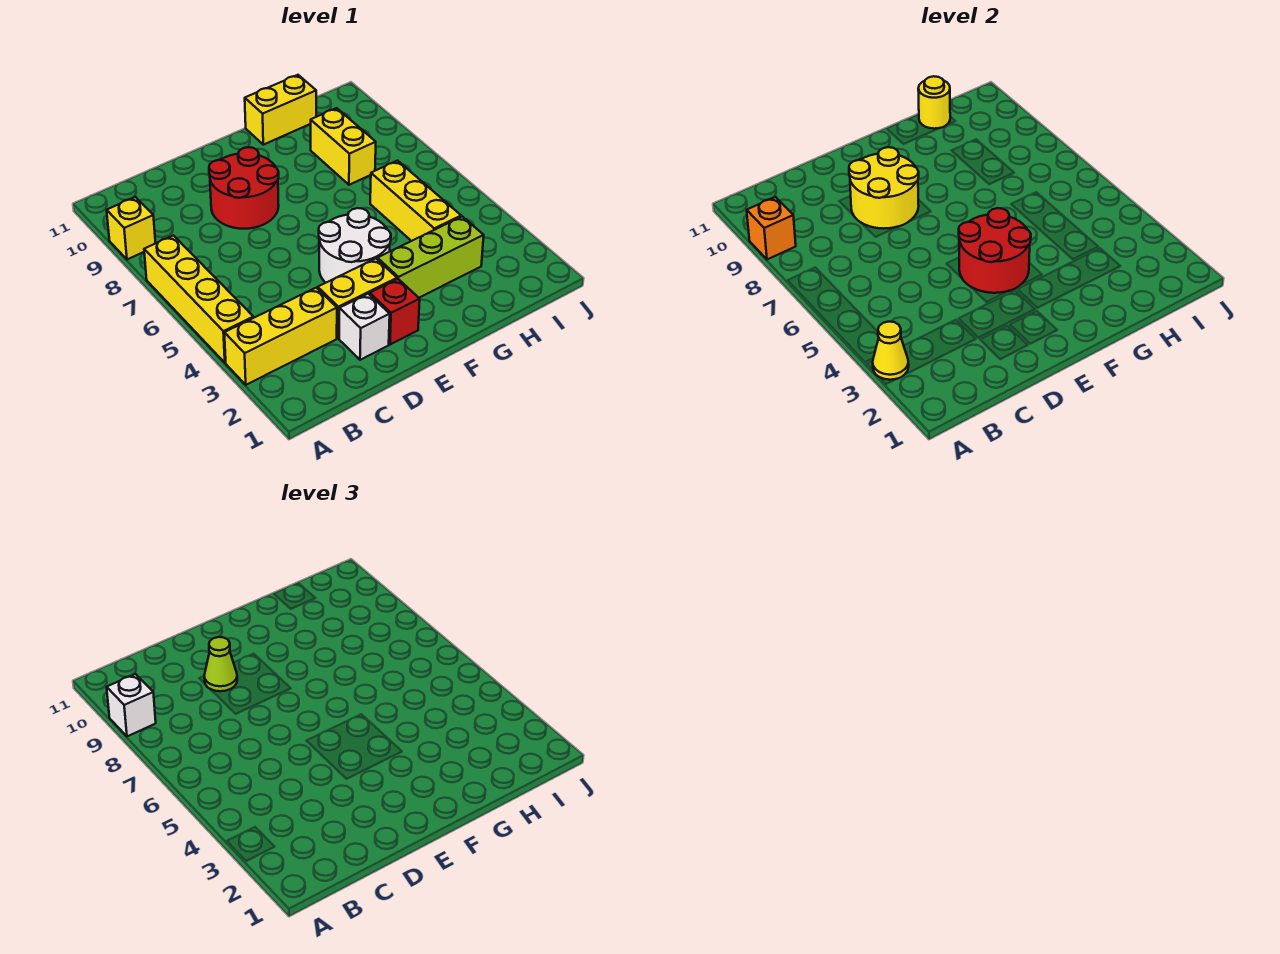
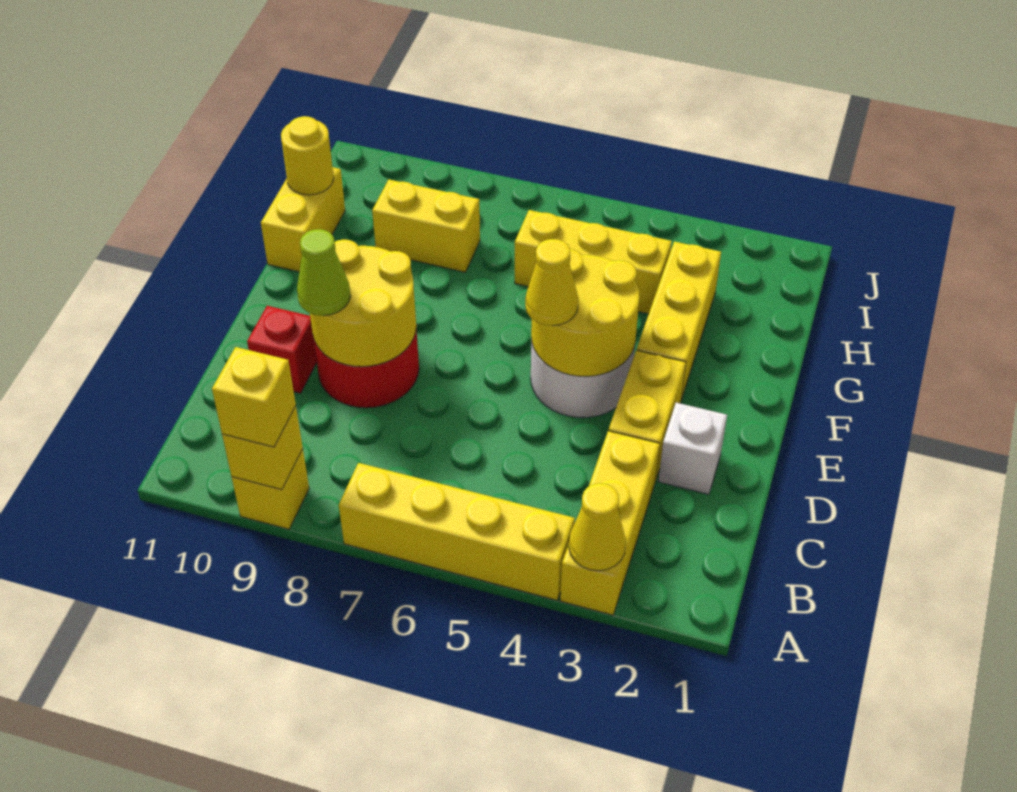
orange 1x1 brick [747,197,796,259] -> yellow 1x1 brick [222,406,303,490]
white 1x1 brick [107,674,156,736] -> yellow 1x1 brick [212,347,296,447]
red 1x1 brick [370,279,420,345] -> red 1x1 brick moved to [247,306,317,393]
red 2x2 round brick [959,208,1031,293] -> yellow 2x2 round brick [531,249,639,377]
none -> yellow 1x1 cone [525,239,578,326]
lime 1x3 brick [377,217,484,298] -> yellow 1x3 brick [637,242,721,400]

